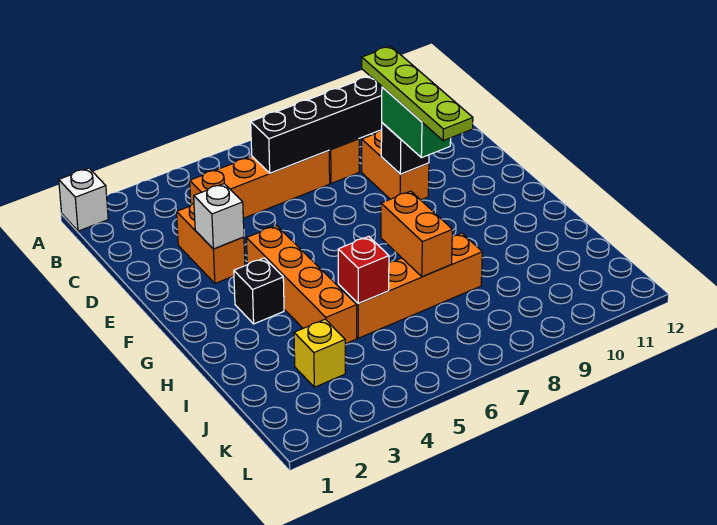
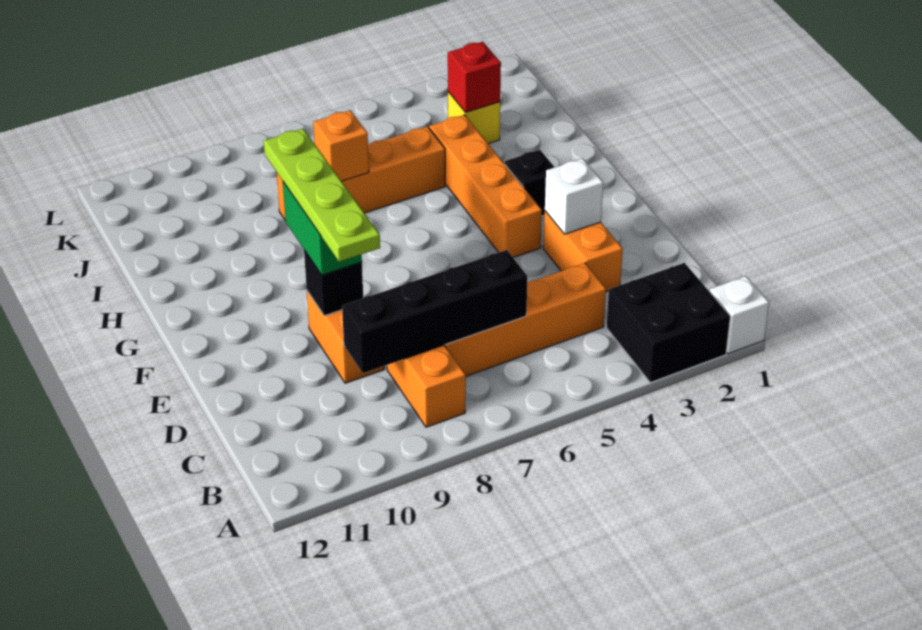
none -> black 2x2 brick [606,263,730,382]
orange 1x2 brick [381,191,452,277] -> orange 1x1 brick [313,110,369,181]
red 1x1 brick [338,236,389,303] -> red 1x1 brick moved to [448,42,501,113]

